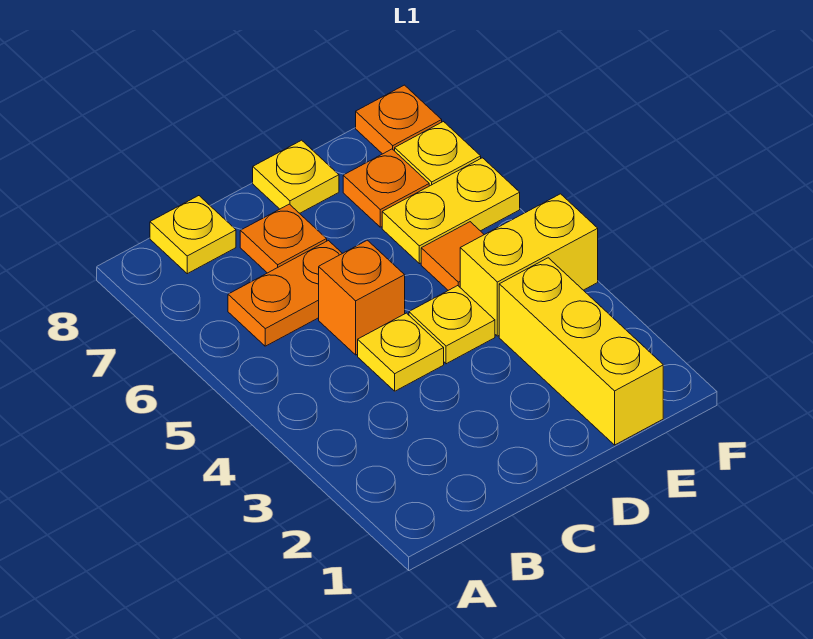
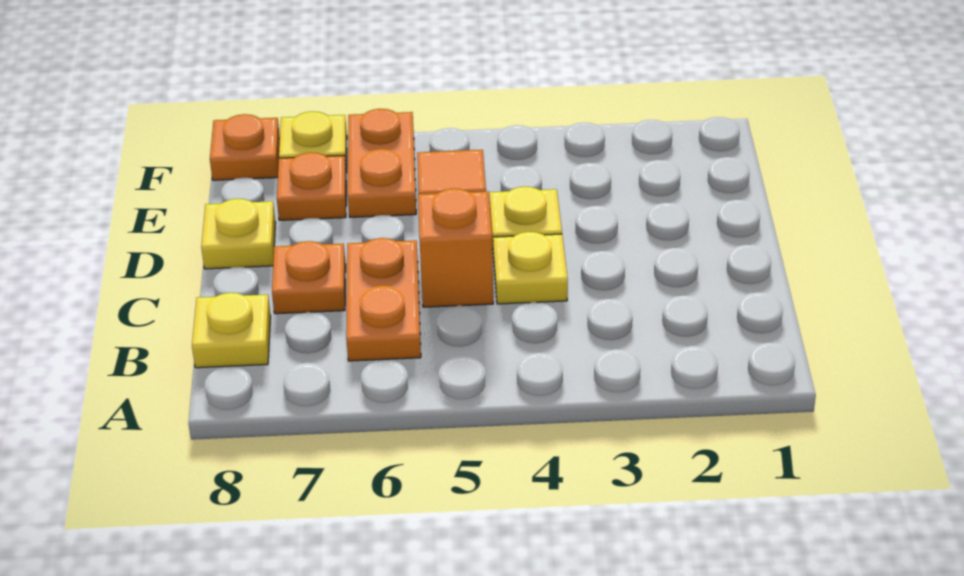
yellow 1x3 brick [499,258,663,445] -> none
yellow 1x2 brick [460,194,598,336] -> none
yellow 1x2 plate [382,158,520,264] -> orange 1x2 plate [348,109,416,217]

